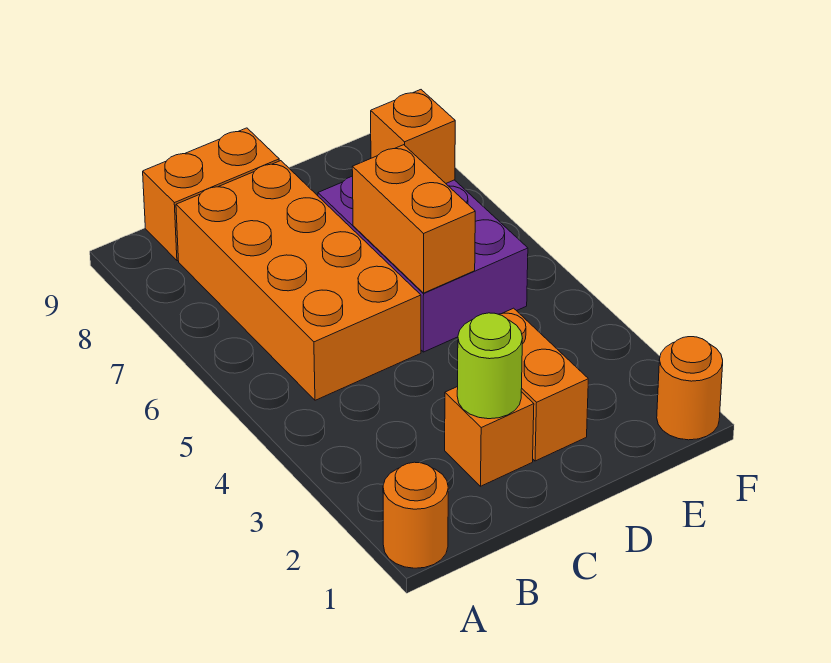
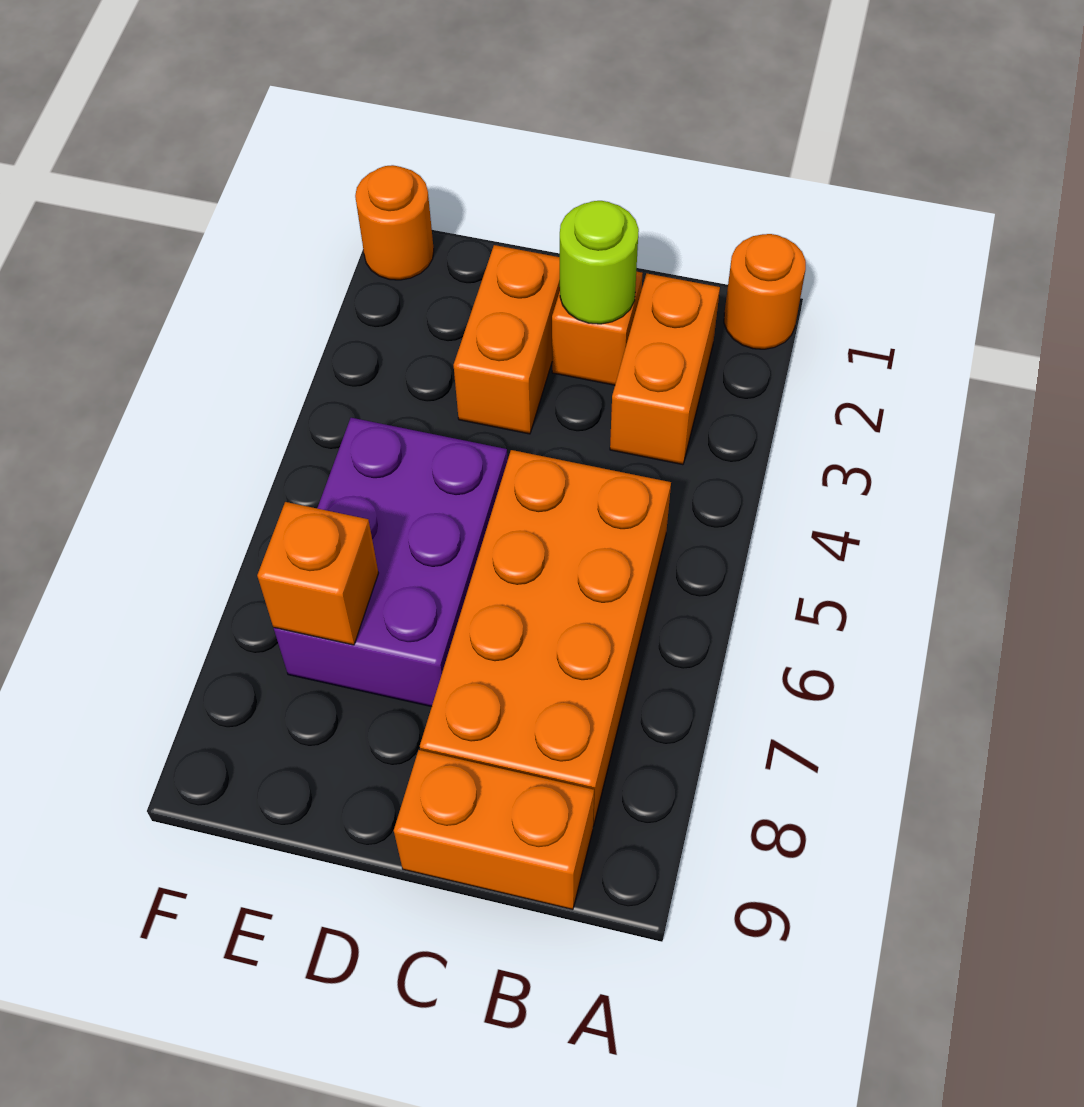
orange 1x2 brick [352,145,475,293] -> orange 1x2 brick moved to [610,273,720,465]

